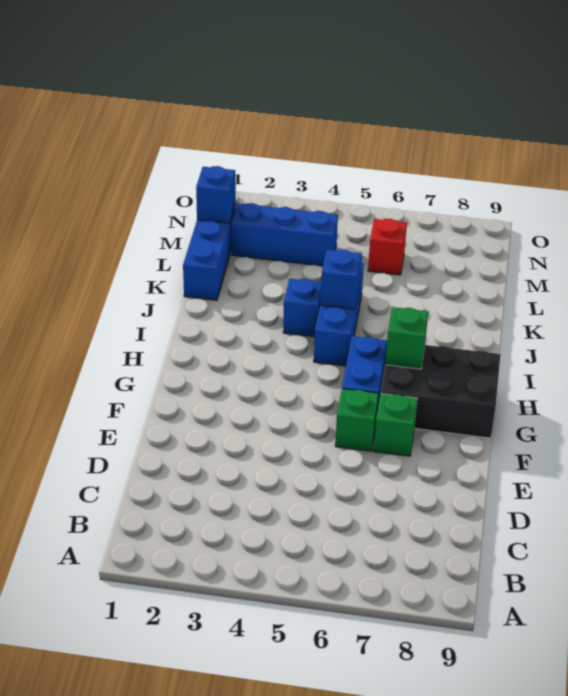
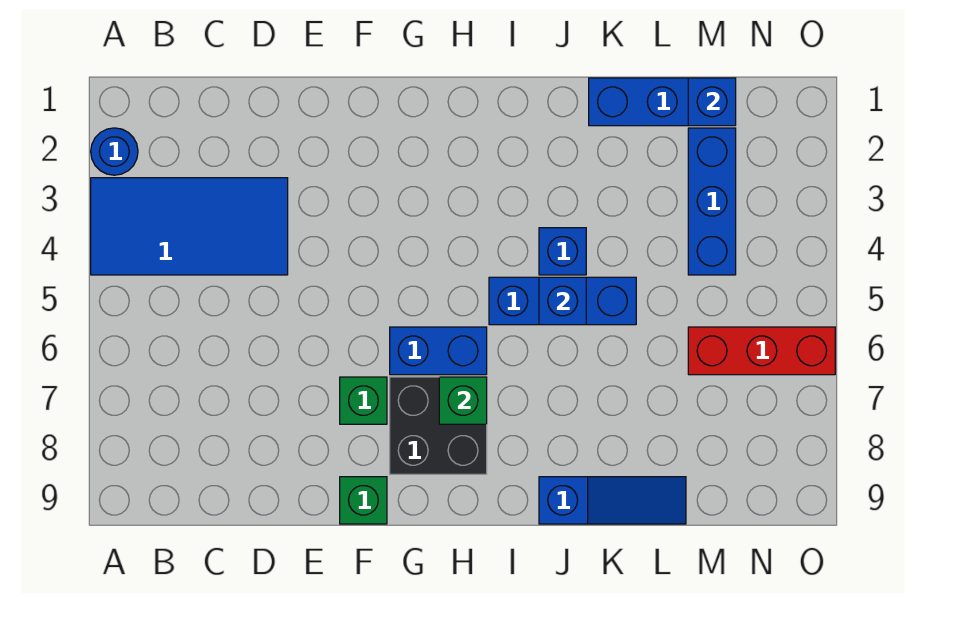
none -> blue 1x1 round brick [91,128,138,175]
none -> blue 2x4 tile [91,178,288,275]
green 1x1 brick [335,389,379,451] -> green 1x1 brick moved to [340,477,387,524]
black 2x3 brick [381,345,500,438] -> black 2x2 brick [390,377,487,474]
none -> blue 1x3 slope [539,477,686,524]
red 1x1 brick [368,219,407,275] -> red 1x3 brick [688,327,835,375]

